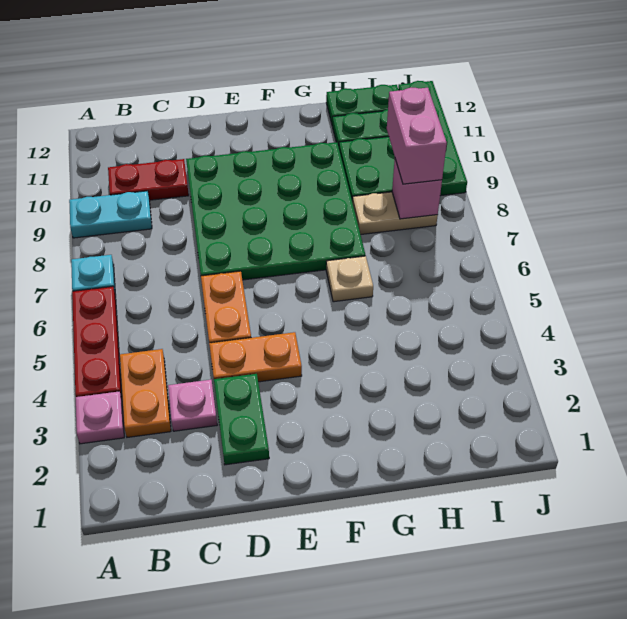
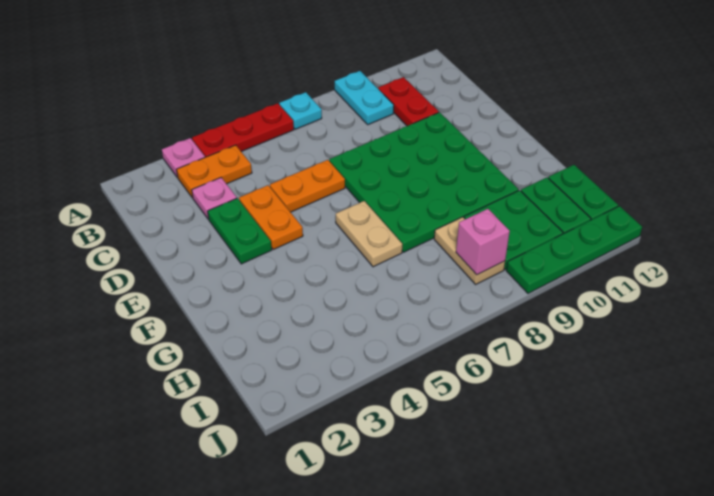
green 1x2 plate [214,374,269,465] -> green 1x2 plate turned to [208,198,272,264]
tan 1x1 plate [326,256,373,302] -> tan 1x2 plate [336,201,402,267]
pink 1x2 brick [387,88,447,184] -> none

